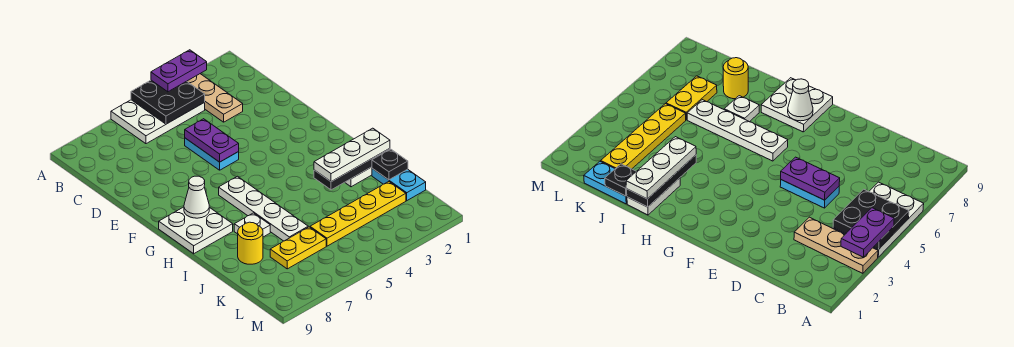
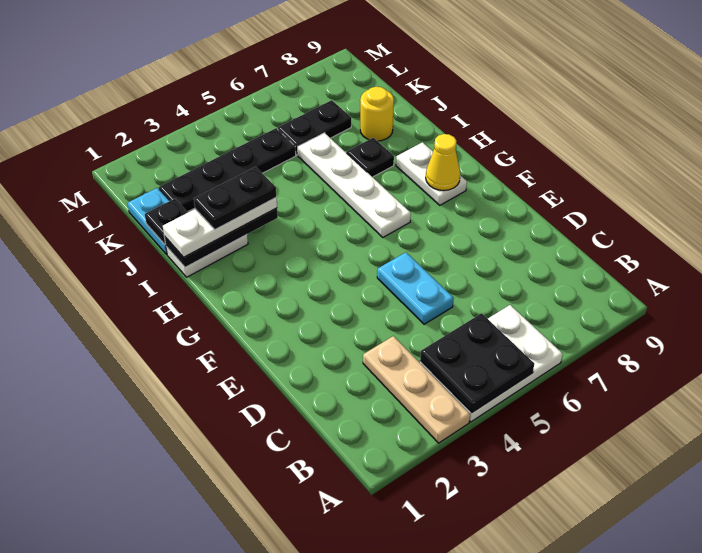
purple 1x2 plate [151,50,207,92] -> none
purple 1x2 plate [185,119,239,162] -> none
white 2x2 plate [159,207,233,254] -> white 1x2 plate [396,142,467,205]
white 1x1 cone [184,176,209,218] -> yellow 1x1 cone [426,134,460,191]
none -> black 1x2 plate [194,167,276,230]
white 1x1 plate [234,213,270,237] -> black 1x1 plate [347,138,394,177]
yellow 1x4 plate [310,182,406,246] -> black 1x4 plate [159,128,296,212]
yellow 1x2 plate [270,227,326,269] -> black 1x2 plate [278,100,351,155]

